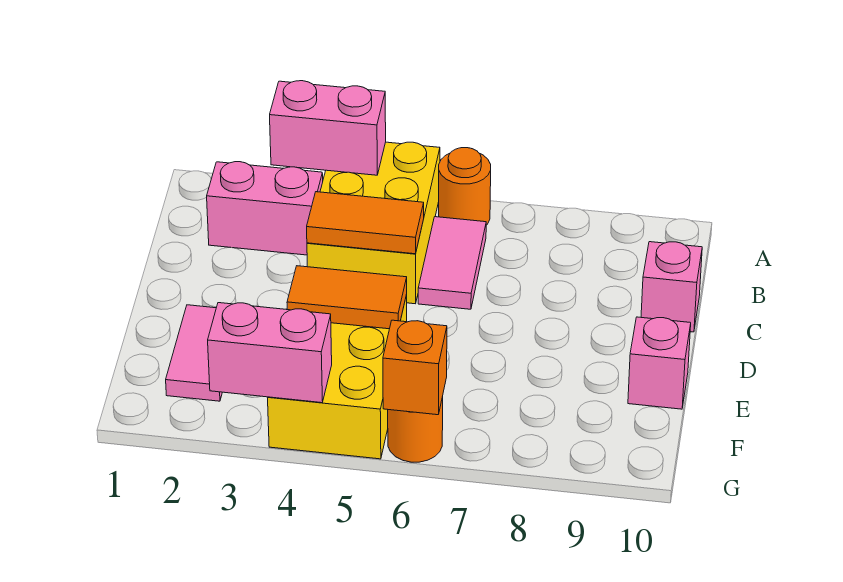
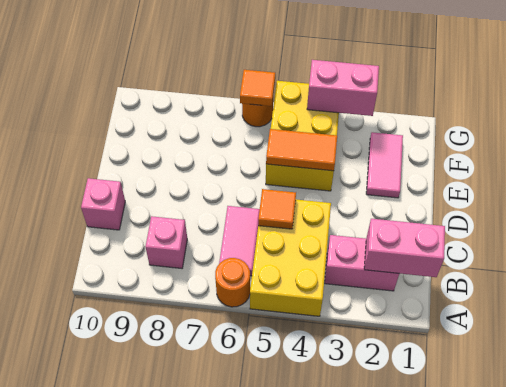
pink 1x2 brick [270,81,386,175] -> pink 1x2 brick moved to [364,219,445,277]
orange 1x2 tile [307,192,424,254] -> orange 1x1 tile [258,189,296,229]
pink 1x1 brick [628,317,691,409] -> pink 1x1 brick moved to [145,216,187,268]
orange 1x1 brick [383,320,447,415] -> orange 1x1 tile [240,70,275,106]

